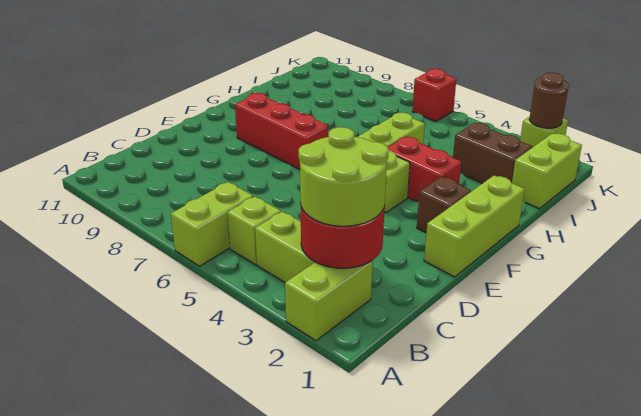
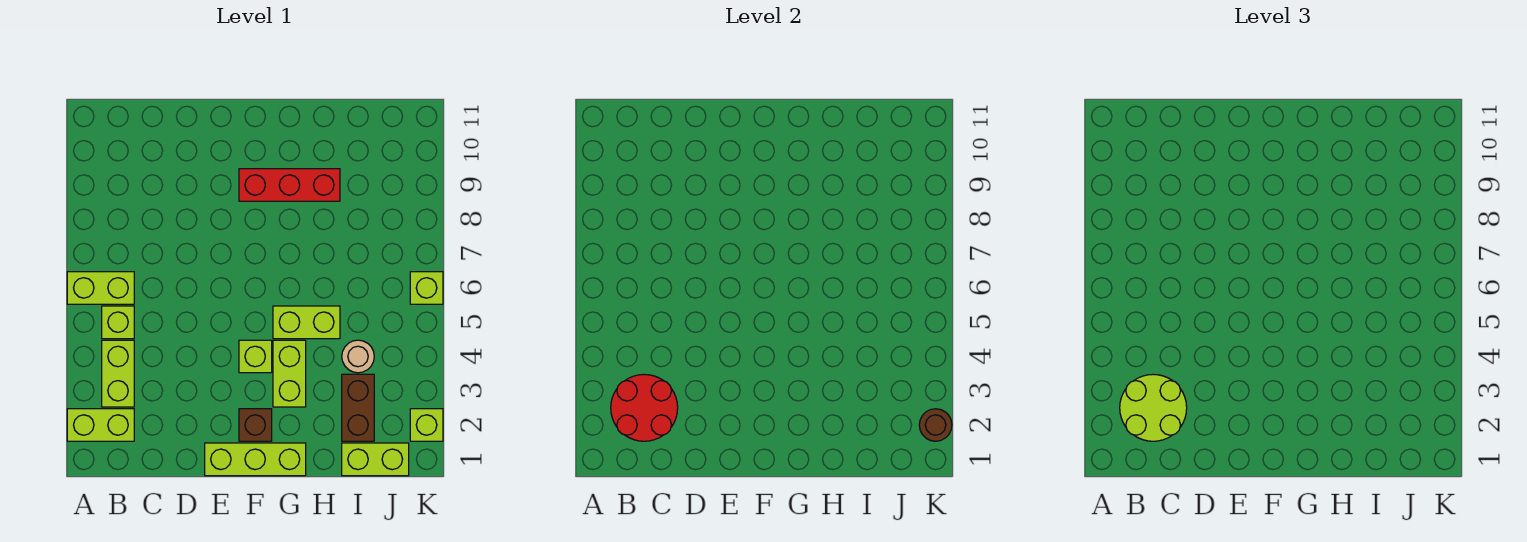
red 1x3 brick [235,93,328,169] -> red 1x3 brick turned to [239,169,340,201]
red 1x2 brick [388,137,461,202] -> lime 1x2 brick [273,340,306,407]
none -> tan 1x1 round brick [342,340,374,373]
red 1x1 brick [412,69,456,122] -> lime 1x1 brick [410,272,443,304]

